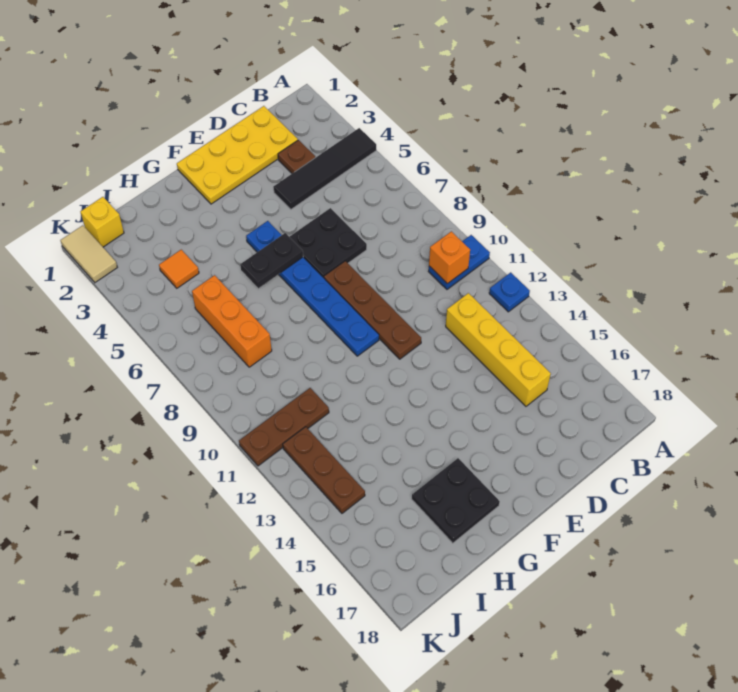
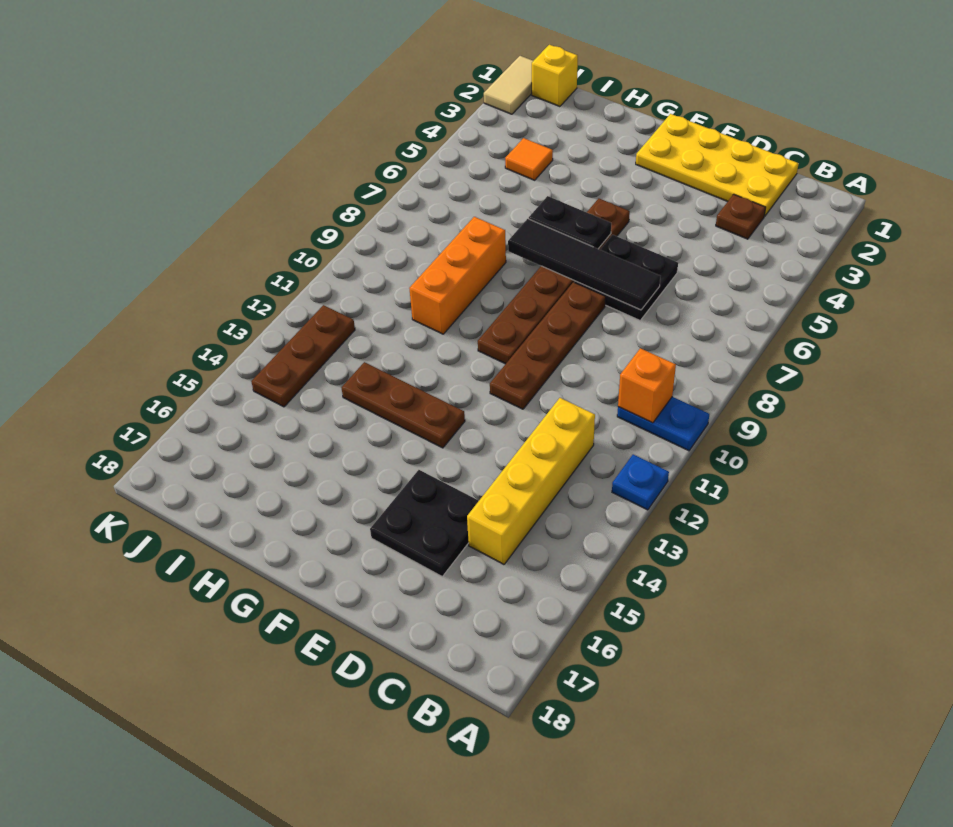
black 1x4 tile [273,128,376,209] -> black 1x4 tile moved to [508,219,660,310]
blue 1x6 plate [246,221,379,356] -> brown 1x6 plate [478,198,630,364]
black 2x2 plate [412,458,500,543] -> black 2x2 plate moved to [370,470,479,576]
orange 1x3 brick [192,275,272,367] -> orange 1x3 brick moved to [409,217,506,334]
brown 1x3 plate [239,388,329,466] -> brown 1x3 plate moved to [342,362,465,448]

